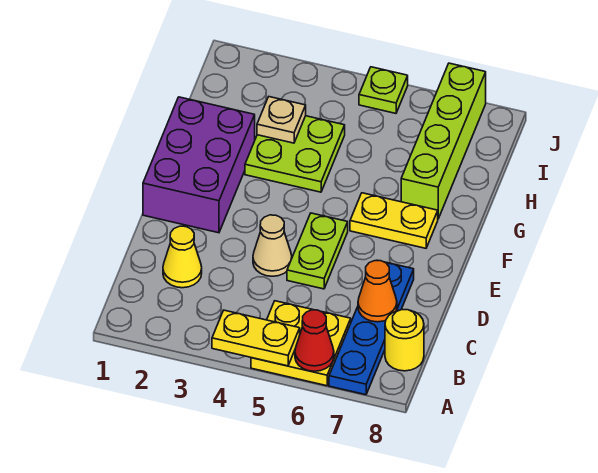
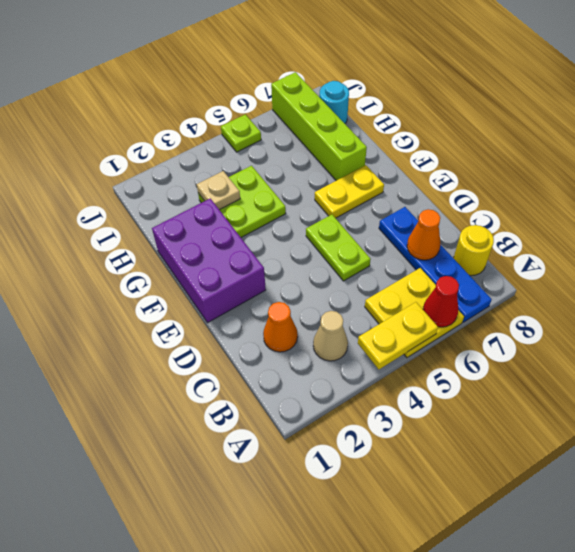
yellow 1x1 cone [163,226,202,288] -> orange 1x1 cone [263,302,298,352]
tan 1x1 cone [253,215,292,276] -> tan 1x1 cone moved to [313,311,348,361]
none -> cyan 1x1 round brick [319,81,349,123]

